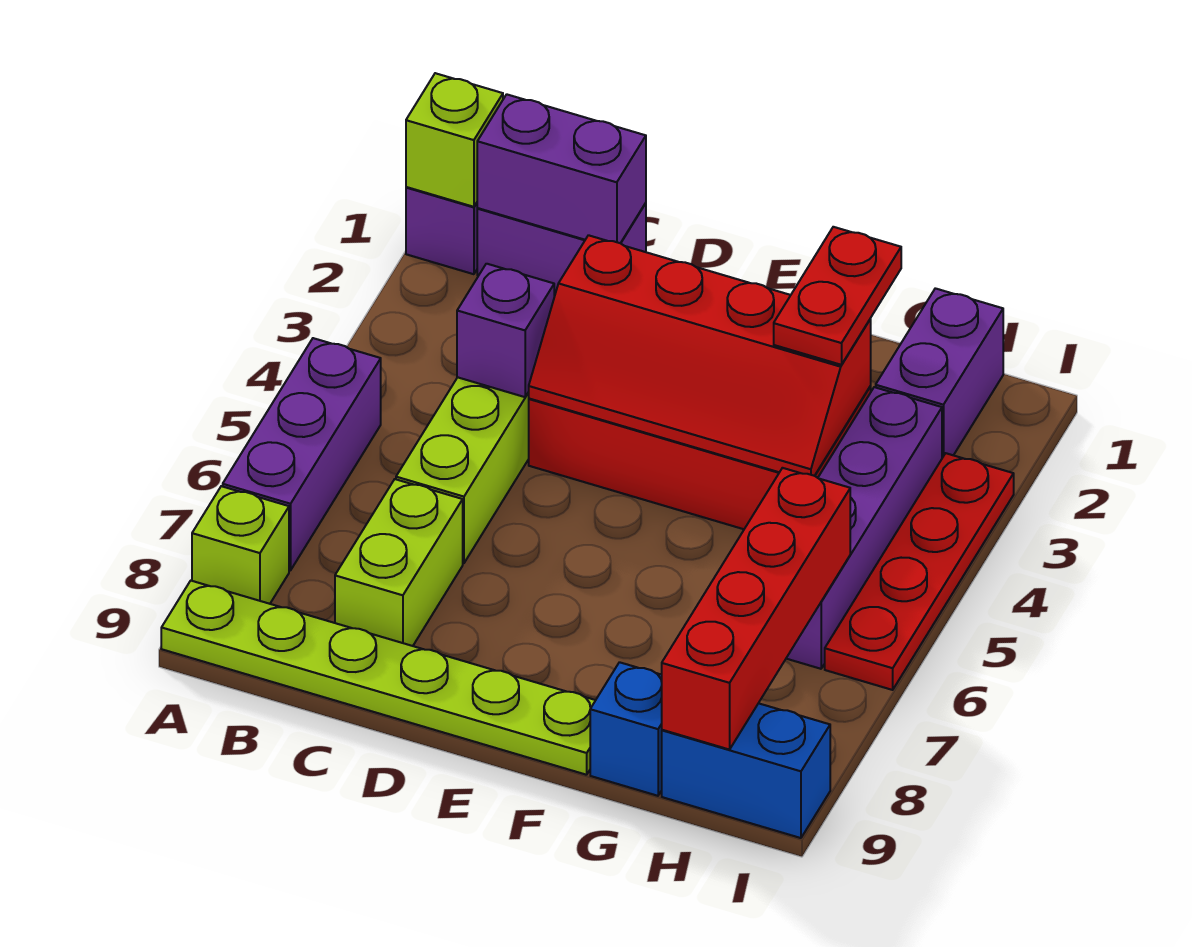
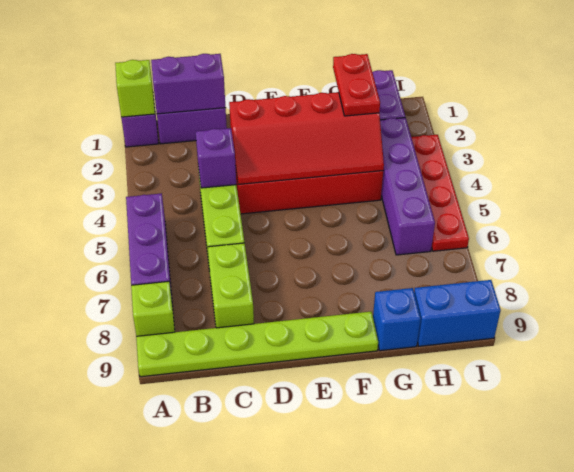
red 1x4 brick [662,468,850,750] -> none

